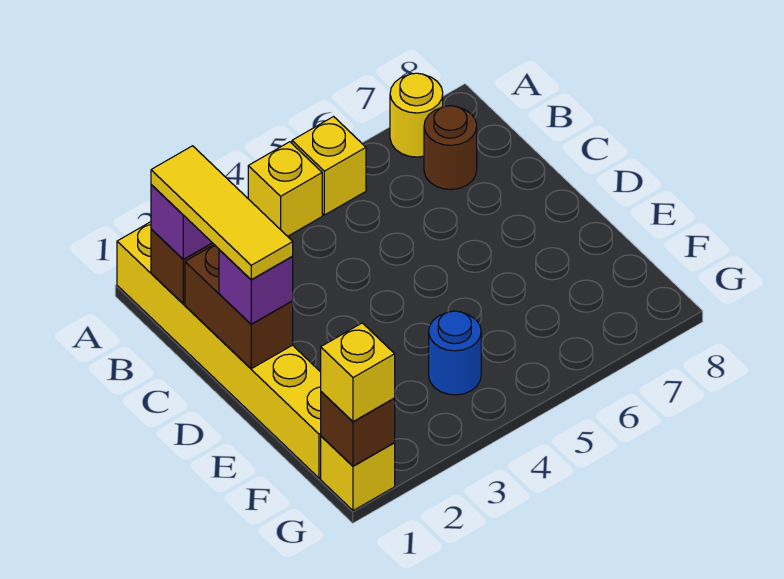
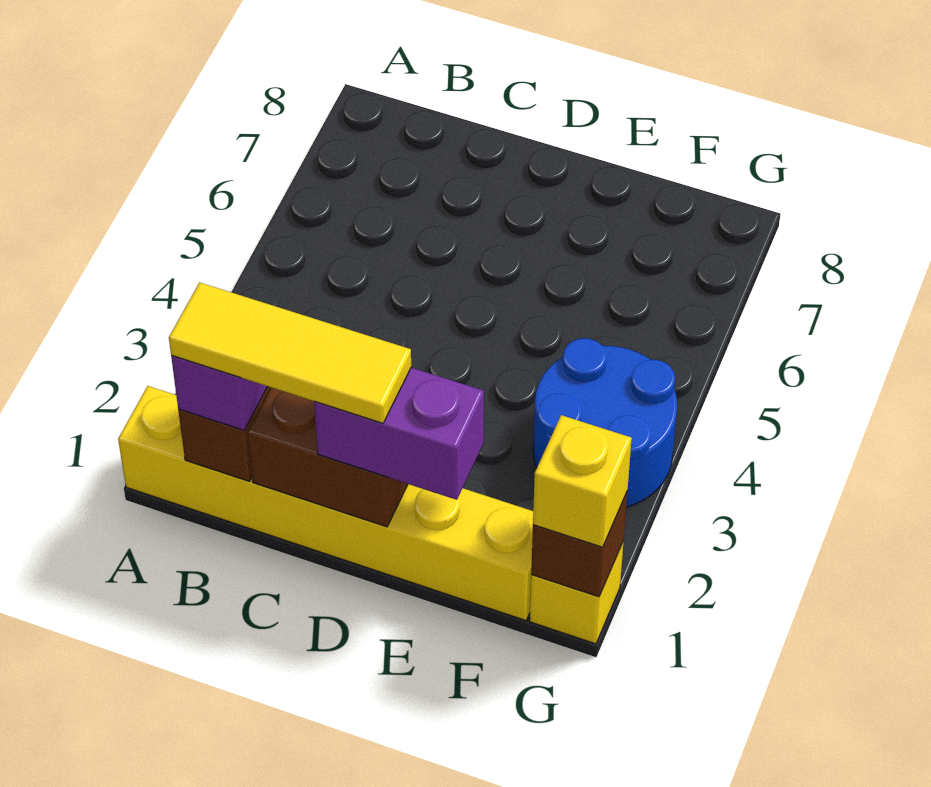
yellow 1x1 brick [248,142,322,236] -> none
yellow 1x1 brick [292,117,366,215] -> none
yellow 1x1 round brick [390,73,443,157] -> none
brown 1x1 round brick [424,106,477,190] -> none
purple 1x1 brick [219,250,293,324] -> purple 1x2 brick [314,368,484,500]
blue 1x1 round brick [429,311,481,395] -> blue 2x2 round brick [533,338,677,507]

